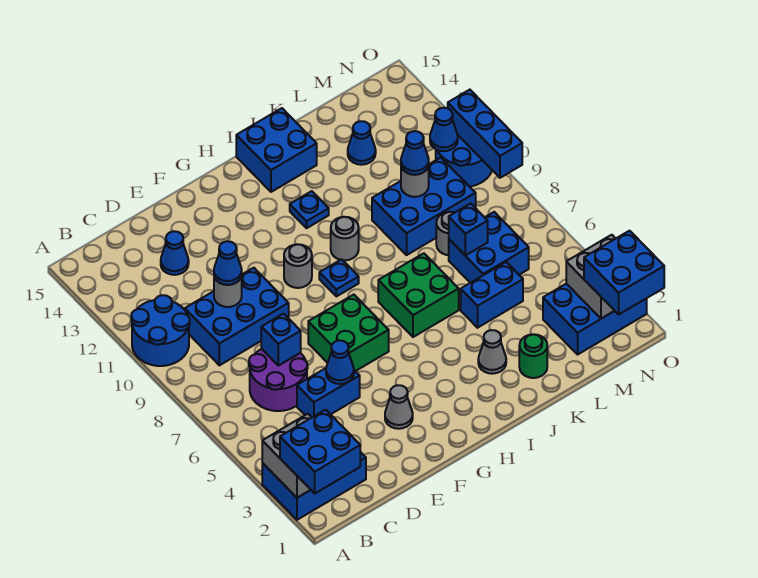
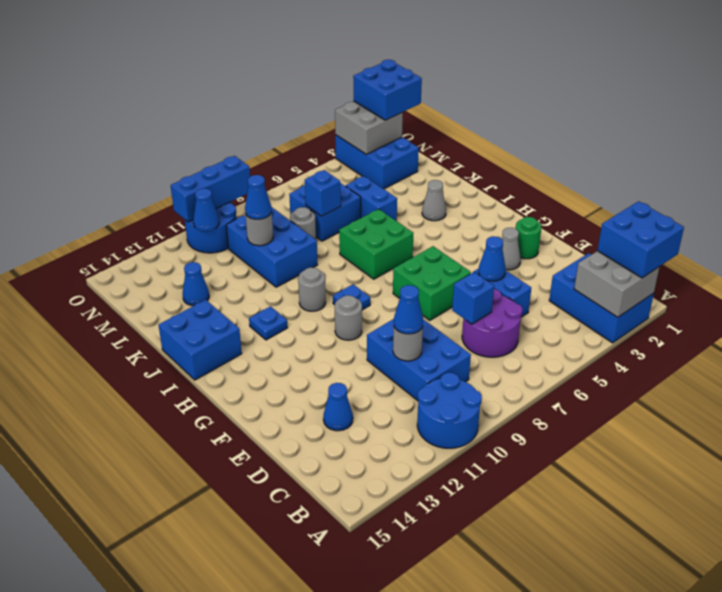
green 1x1 round brick [519,334,547,378] -> green 1x1 round brick moved to [516,217,541,259]

